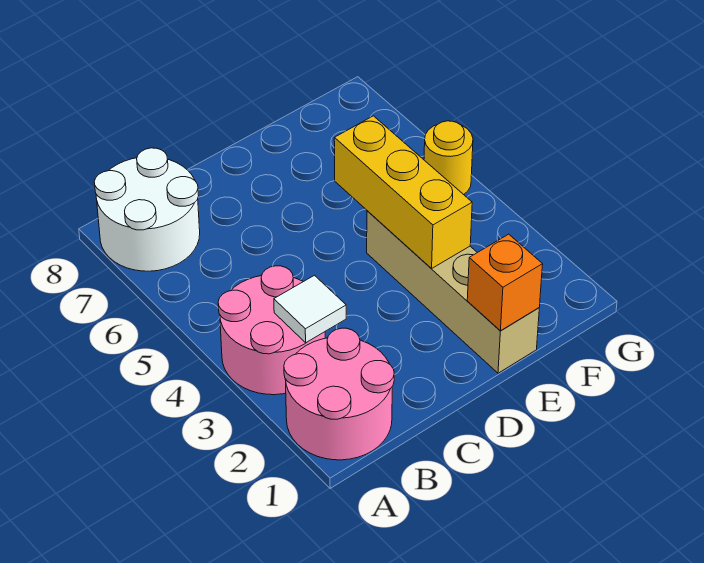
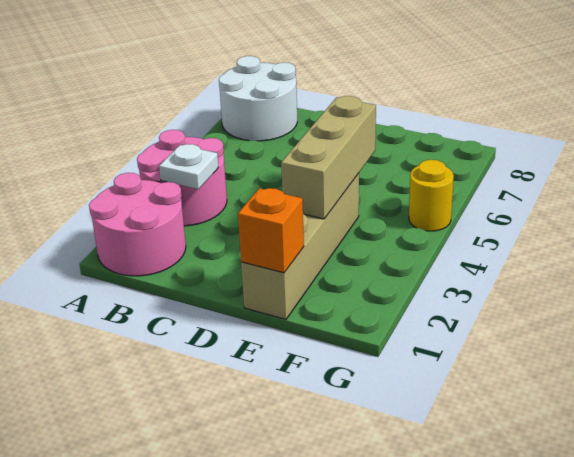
white 1x1 tile [274,275,346,343] -> white 1x1 plate [159,144,219,189]
yellow 1x3 brick [334,116,472,269] -> tan 1x3 brick [281,96,376,219]

